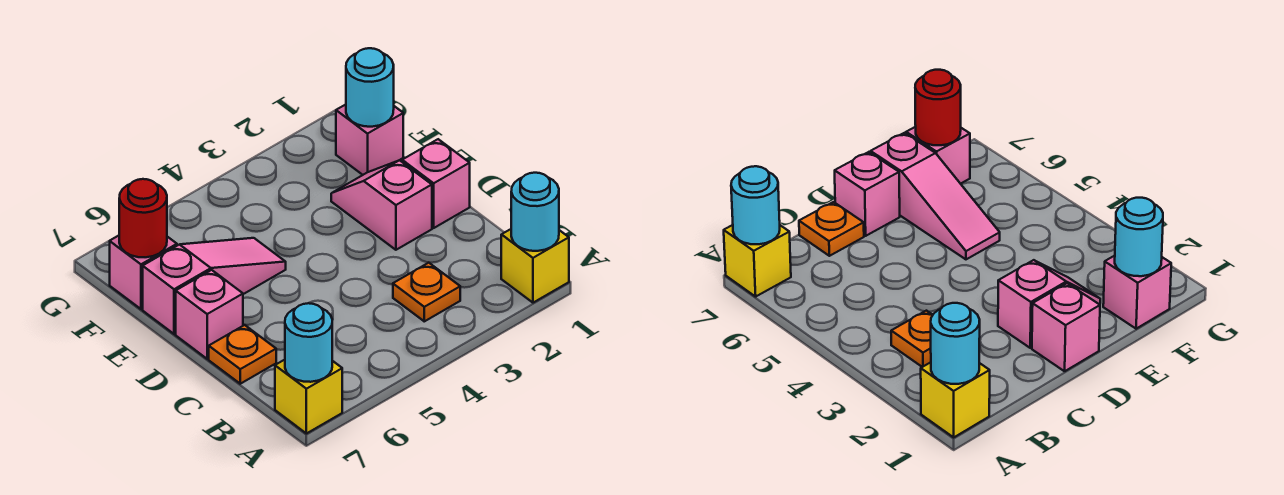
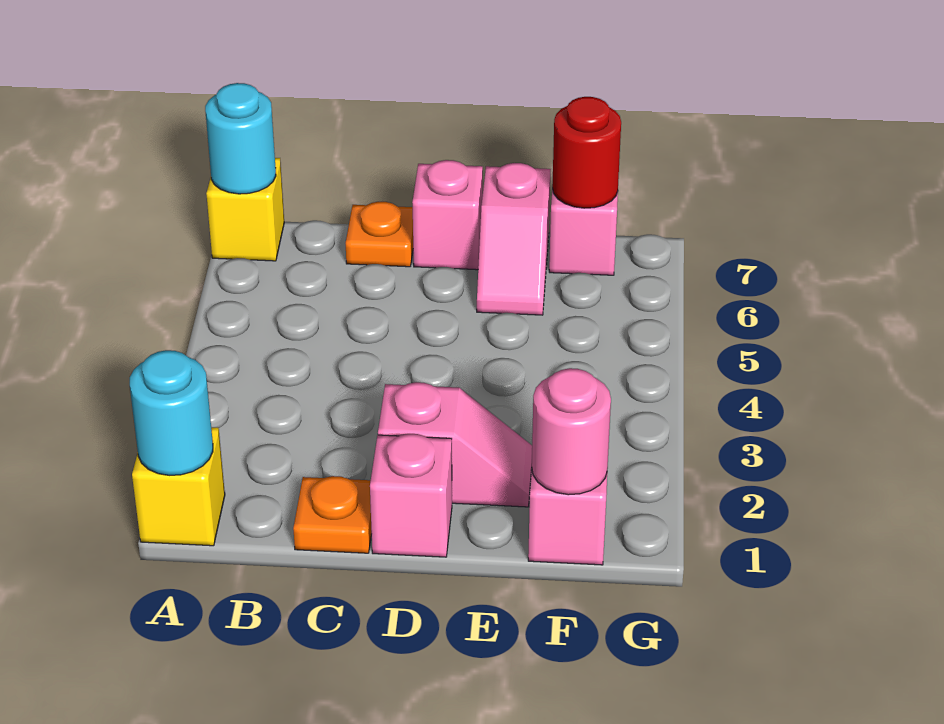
orange 1x1 plate [393,263,460,321] -> orange 1x1 plate moved to [293,476,372,553]
pink 1x3 slope [143,238,286,334] -> pink 1x2 slope [477,163,551,315]
cyan 1x1 round brick [346,48,394,127] -> pink 1x1 round brick [532,368,611,495]

